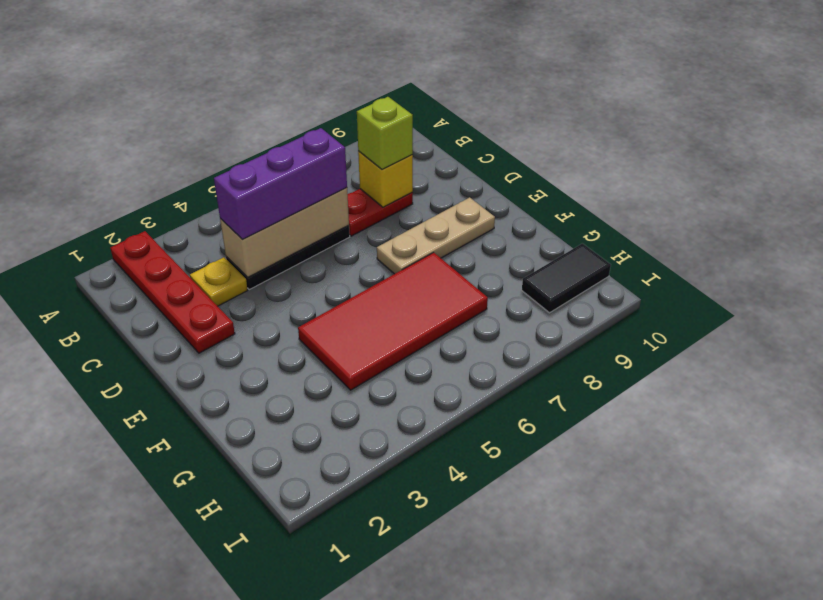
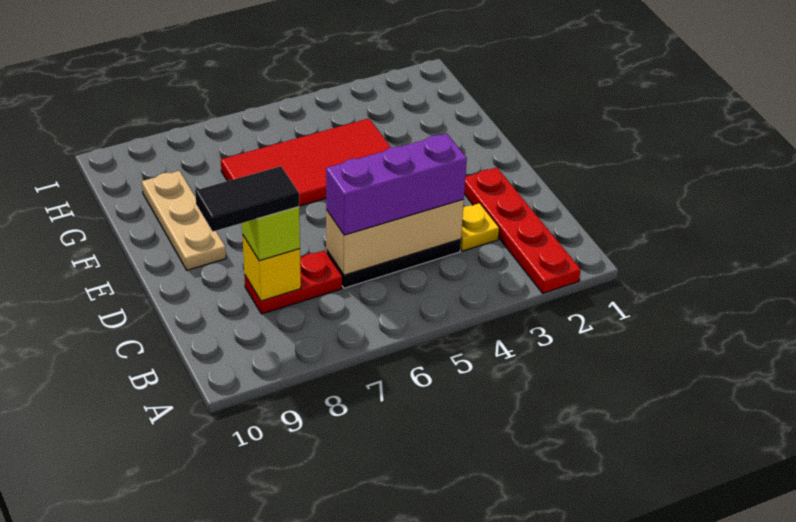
tan 1x3 plate [377,197,495,274] -> tan 1x3 plate turned to [142,171,226,270]
black 1x2 tile [522,243,611,313] -> black 1x2 tile moved to [195,166,299,231]

